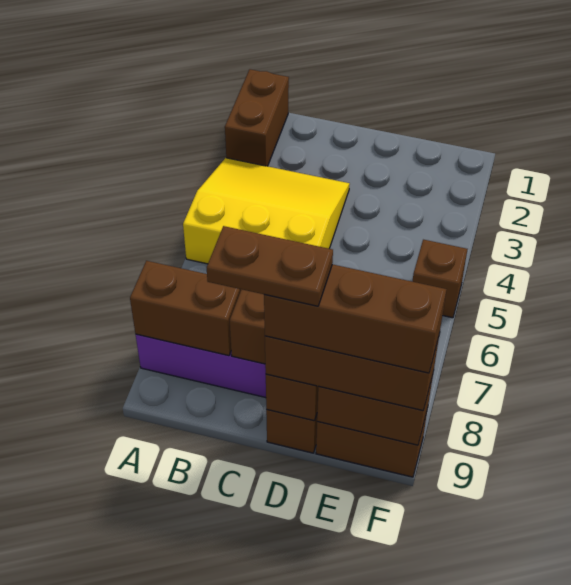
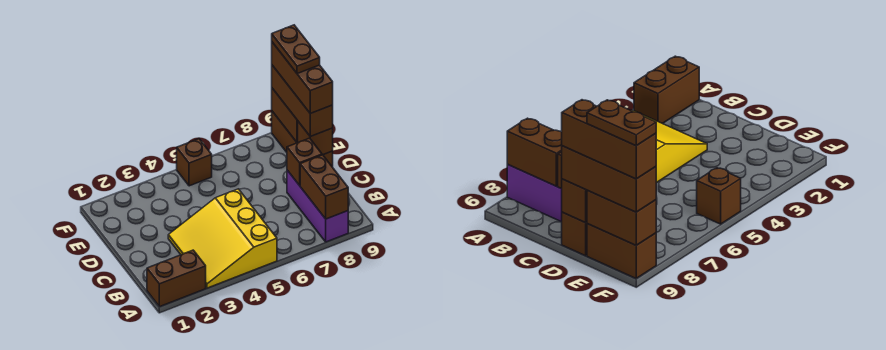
brown 1x2 plate [207,226,333,306] -> brown 1x2 plate moved to [272,25,320,74]

